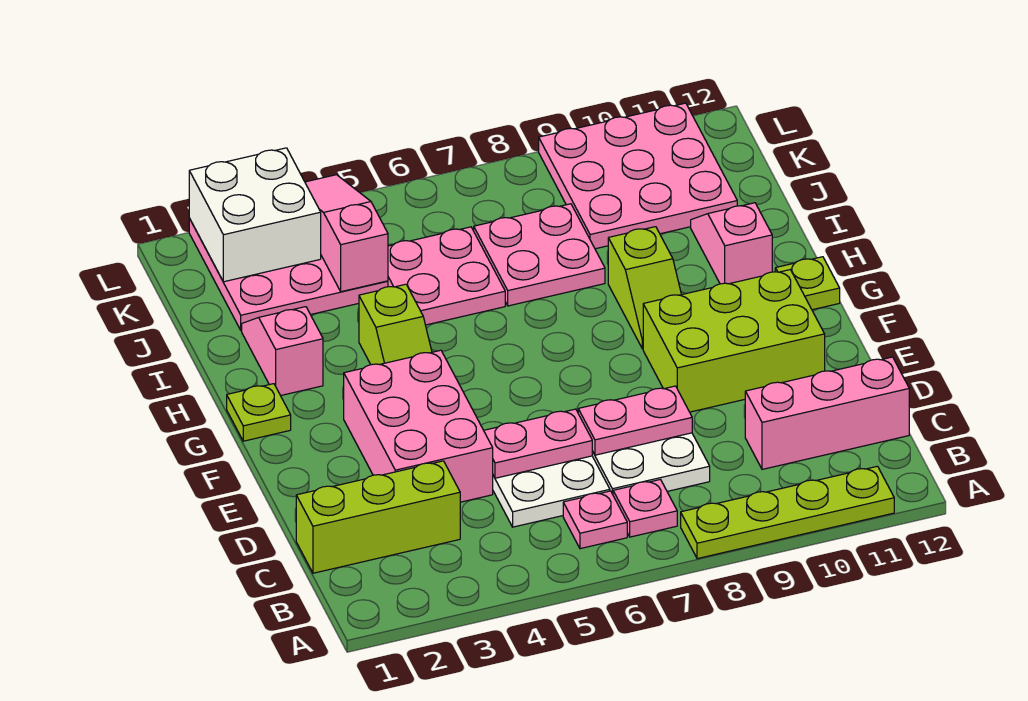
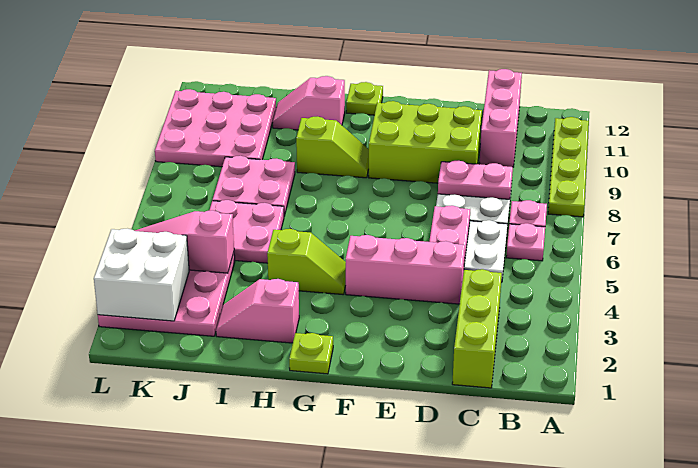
pink 2x3 brick [344,350,493,502] -> pink 1x3 brick [346,235,465,304]
pink 1x2 plate [578,386,692,455] -> pink 1x2 plate turned to [438,160,513,199]
lime 2x3 brick [643,270,825,412] -> lime 2x3 brick turned to [369,101,482,183]

